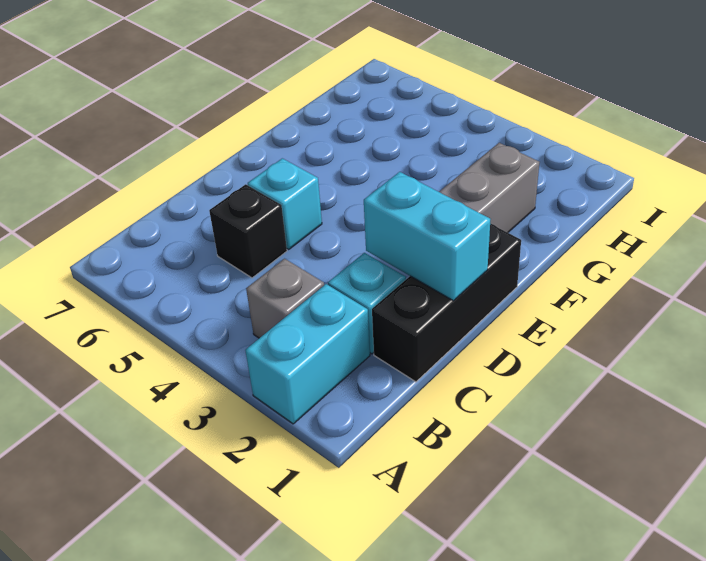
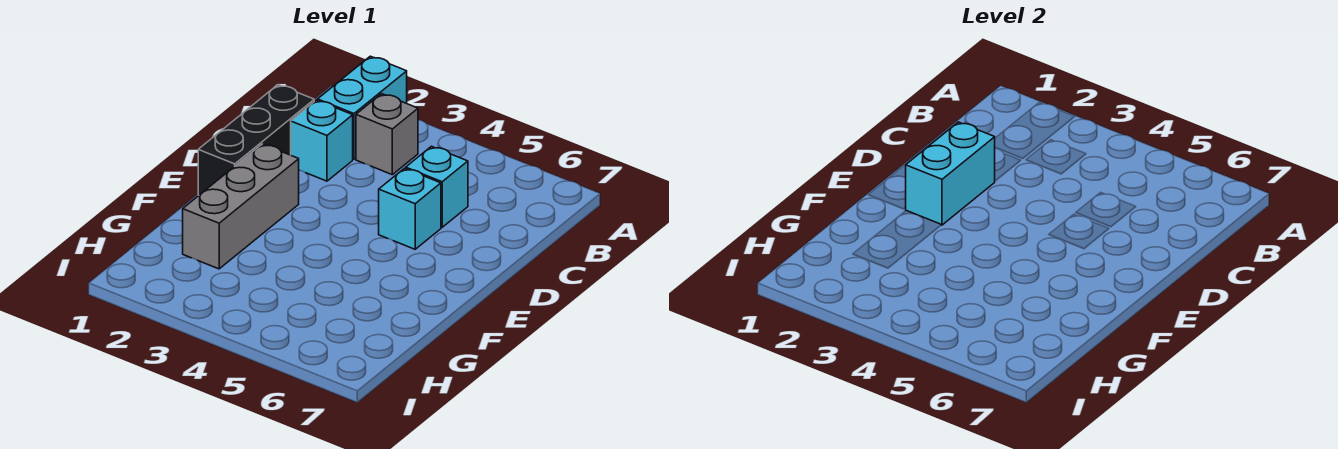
black 1x1 brick [209,184,287,278] -> cyan 1x1 brick [406,146,468,227]
cyan 1x2 brick [364,172,490,301] -> cyan 1x2 brick turned to [905,122,995,225]

